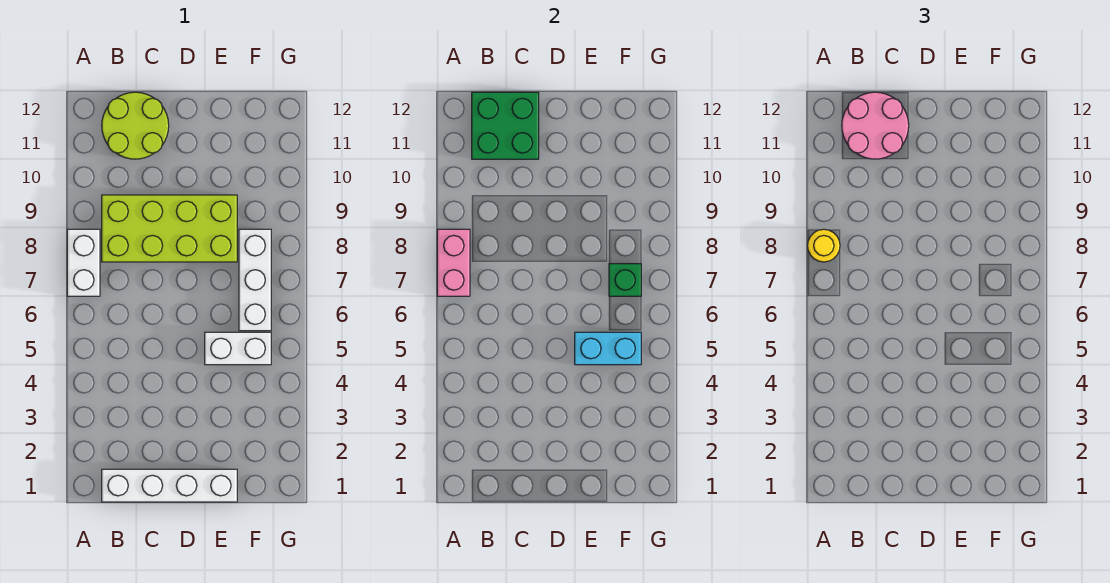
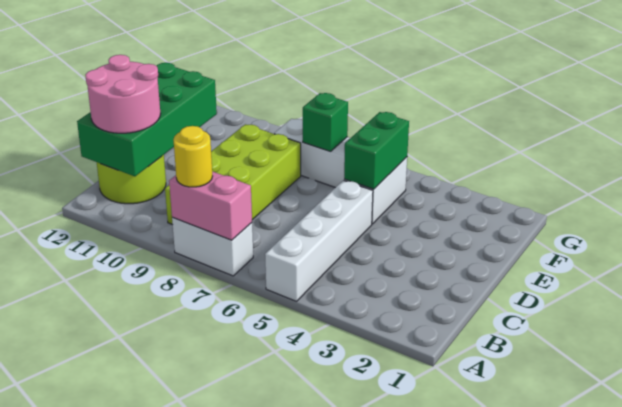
white 1x4 brick [102,469,237,502] -> white 1x4 brick moved to [265,180,373,301]
green 2x2 brick [472,92,539,159] -> green 2x4 brick [77,63,217,176]
cyan 1x2 brick [575,332,641,365] -> green 1x2 brick [344,112,409,189]

